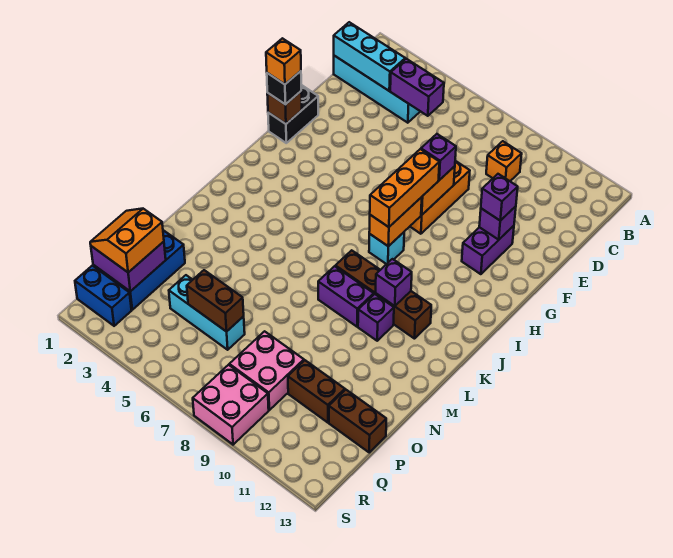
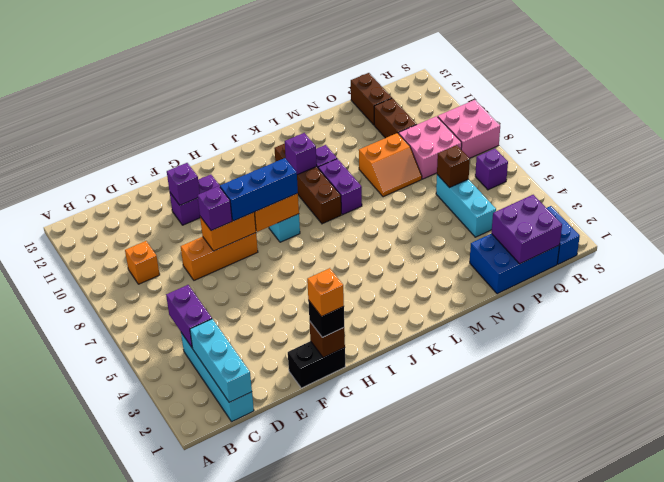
purple 1x1 brick [481,174,518,221] -> purple 1x1 brick moved to [475,149,508,190]
orange 1x3 brick [370,149,439,227] -> blue 1x3 brick [220,158,298,221]
orange 2x2 slope [90,209,164,272] -> orange 2x2 slope moved to [359,133,422,197]
brown 1x2 brick [187,270,244,332] -> brown 1x1 brick [437,145,470,188]

